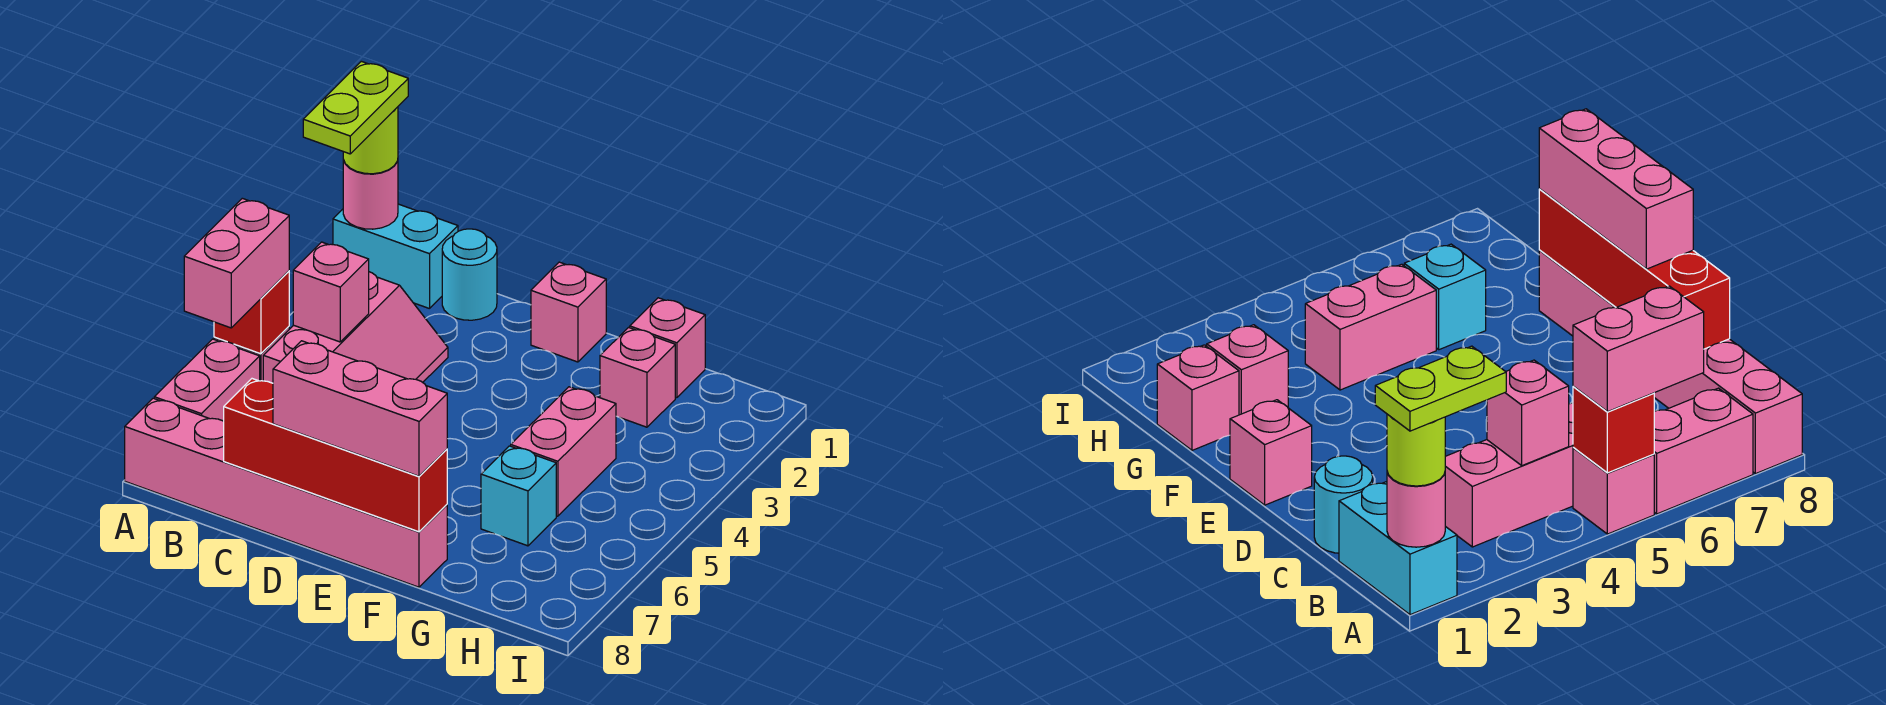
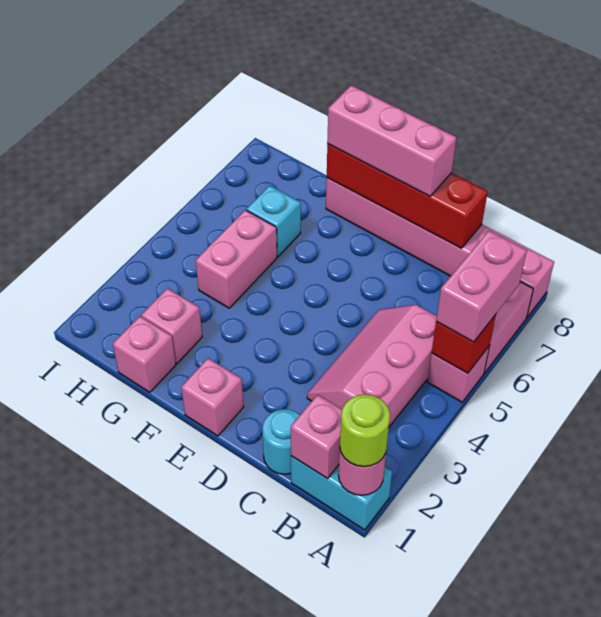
lime 1x2 plate [303,61,408,154] -> none
pink 1x1 brick [293,242,369,342] -> pink 1x1 brick moved to [291,395,342,478]

